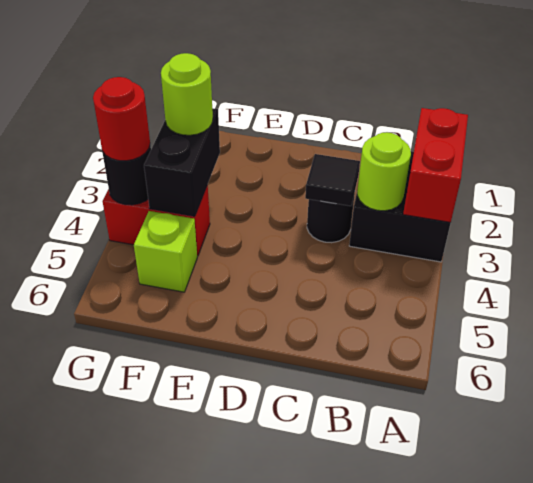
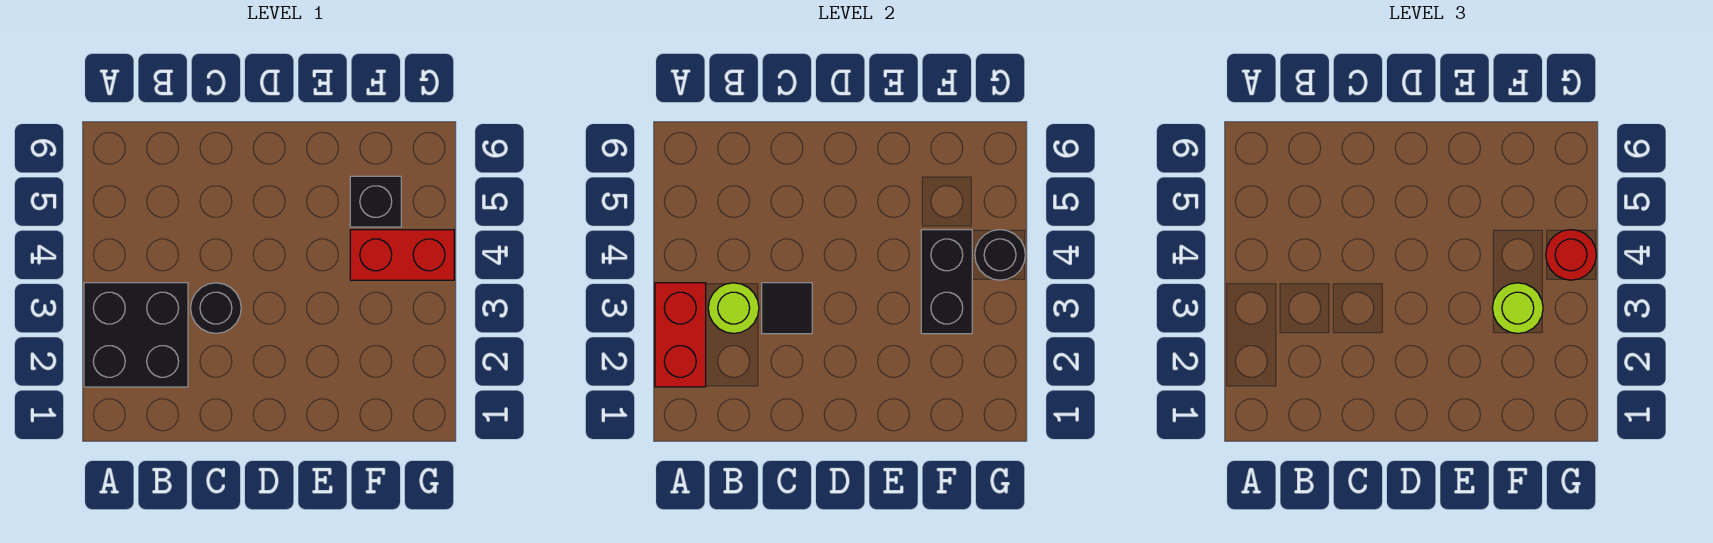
lime 1x1 brick [134,211,197,292] -> black 1x1 brick [350,176,401,227]

